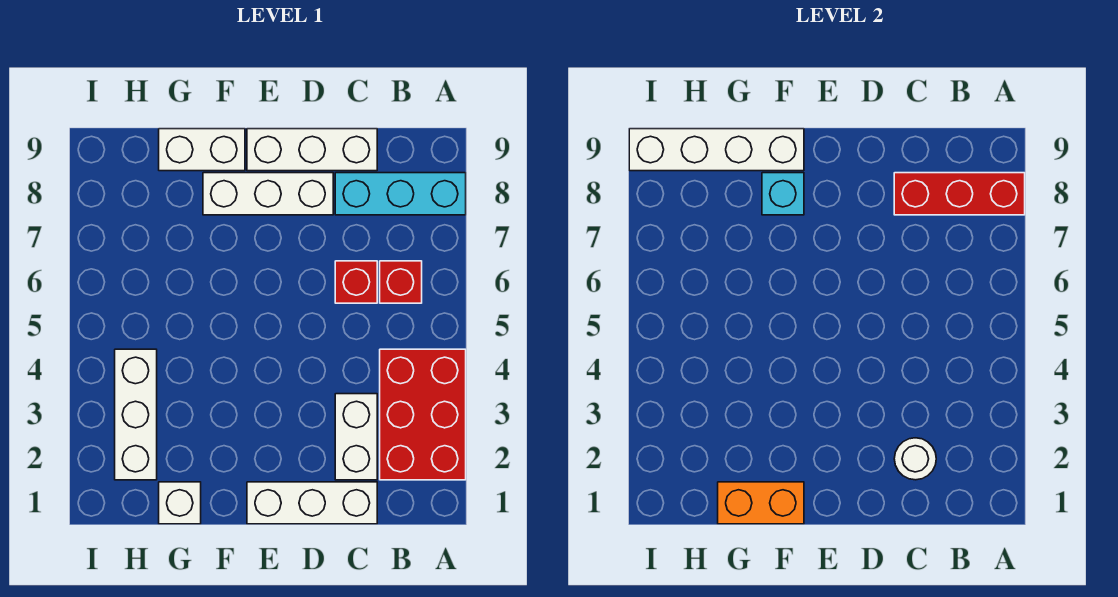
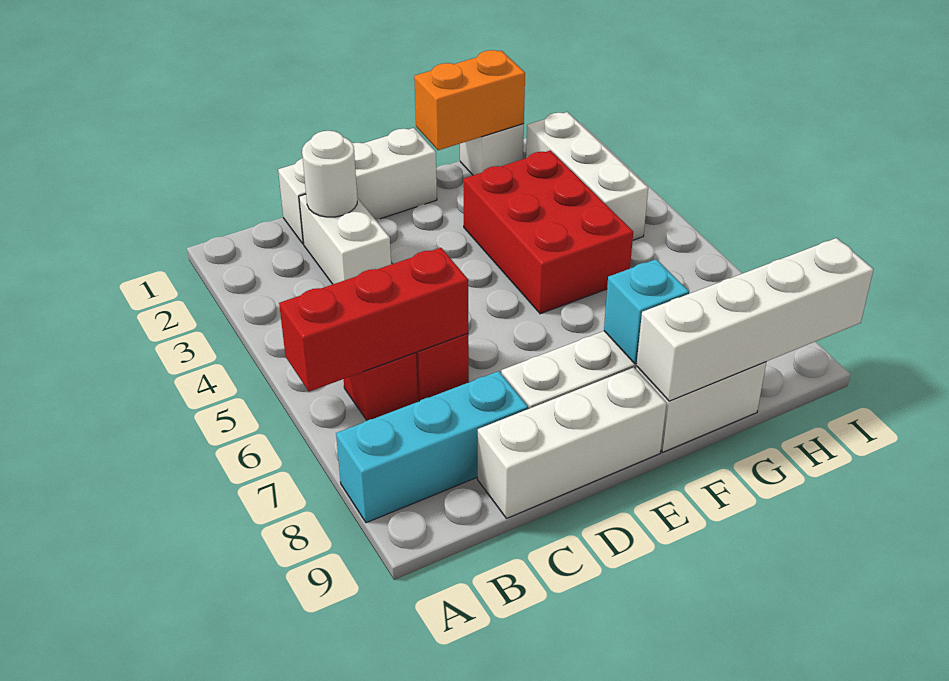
red 2x3 brick [380,349,466,480] -> red 2x3 brick moved to [463,150,633,314]
red 1x3 brick [894,173,1025,215] -> red 1x3 brick moved to [279,248,468,392]

